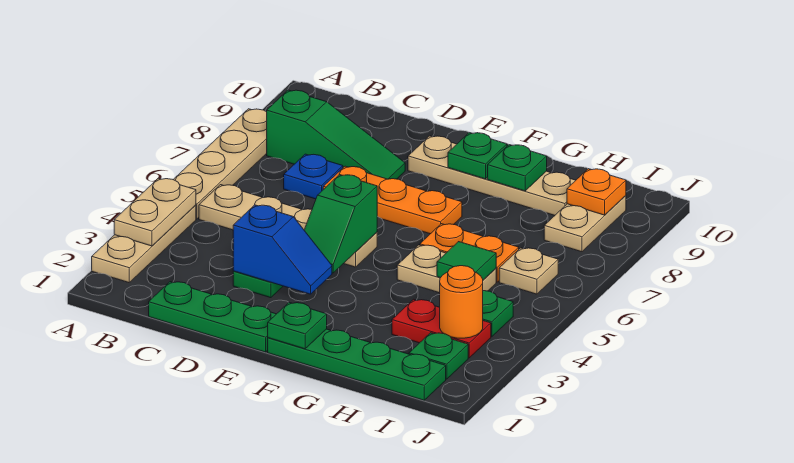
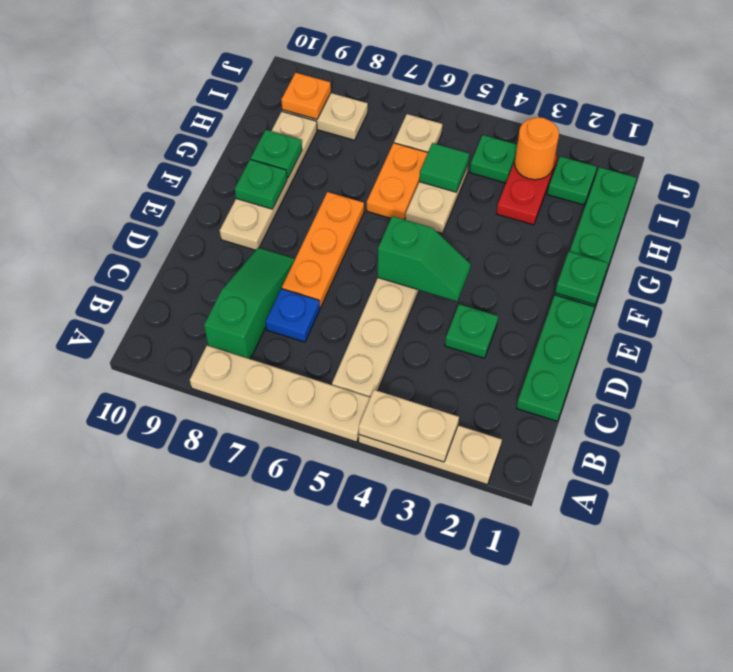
blue 1x2 slope [233,205,332,294] -> none

